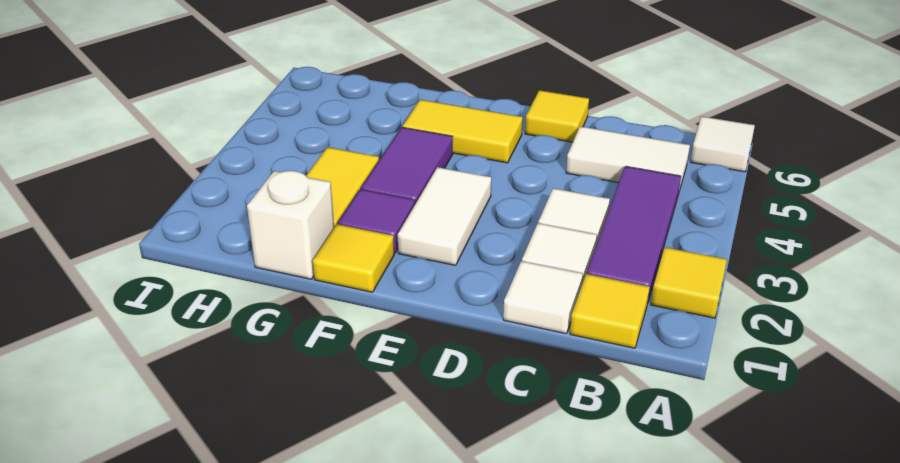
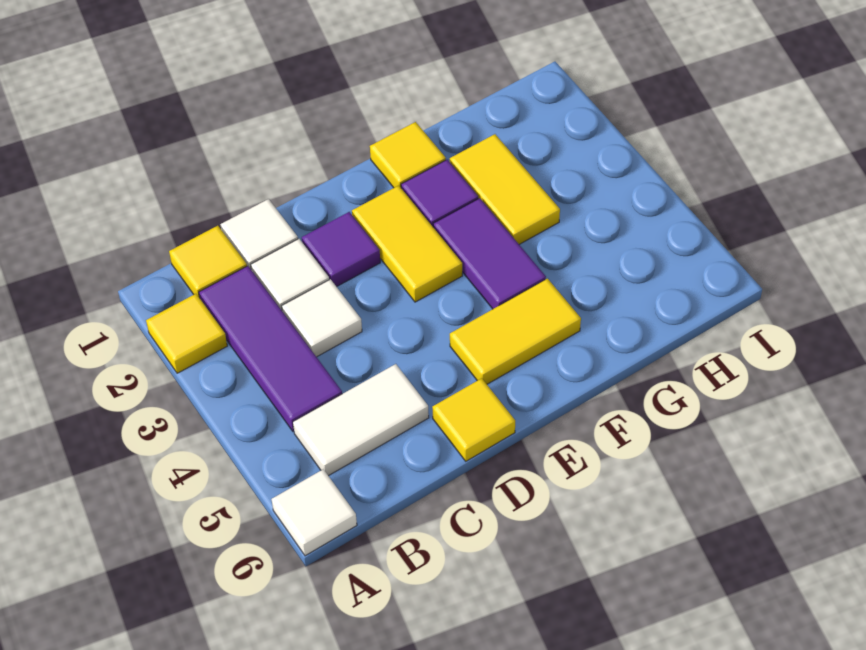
none -> purple 1x1 tile [302,212,380,287]
white 1x2 tile [398,167,491,265] -> yellow 1x2 tile [352,185,462,302]
white 1x1 brick [247,171,334,279] -> none

